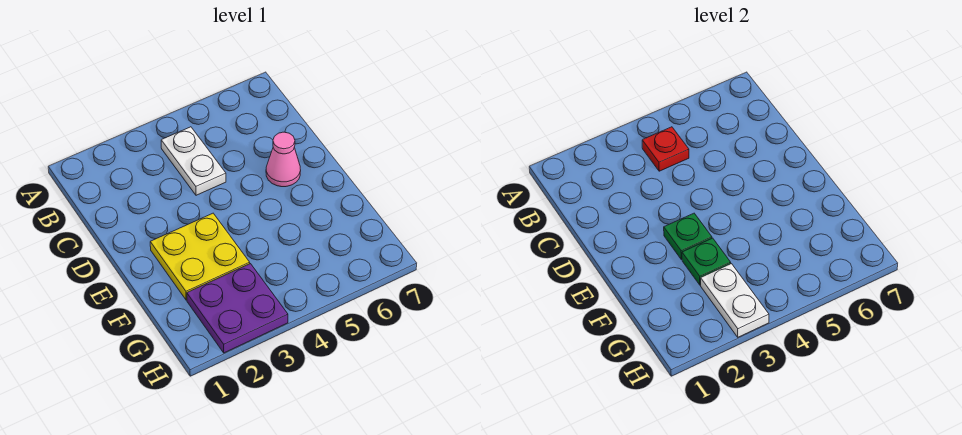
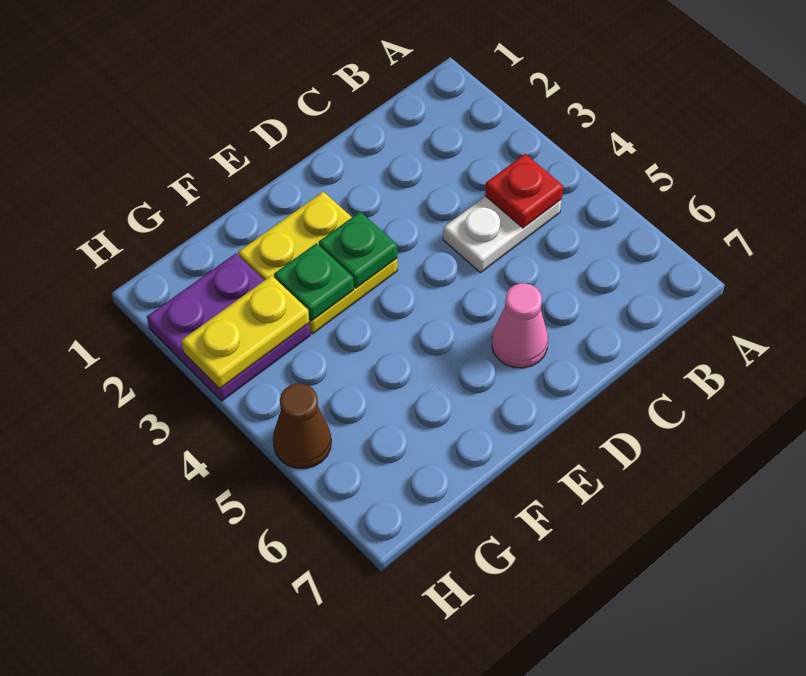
white 1x2 plate [701,264,769,337] -> yellow 1x2 plate [181,275,309,389]
none -> brown 1x1 cone [273,384,331,469]

